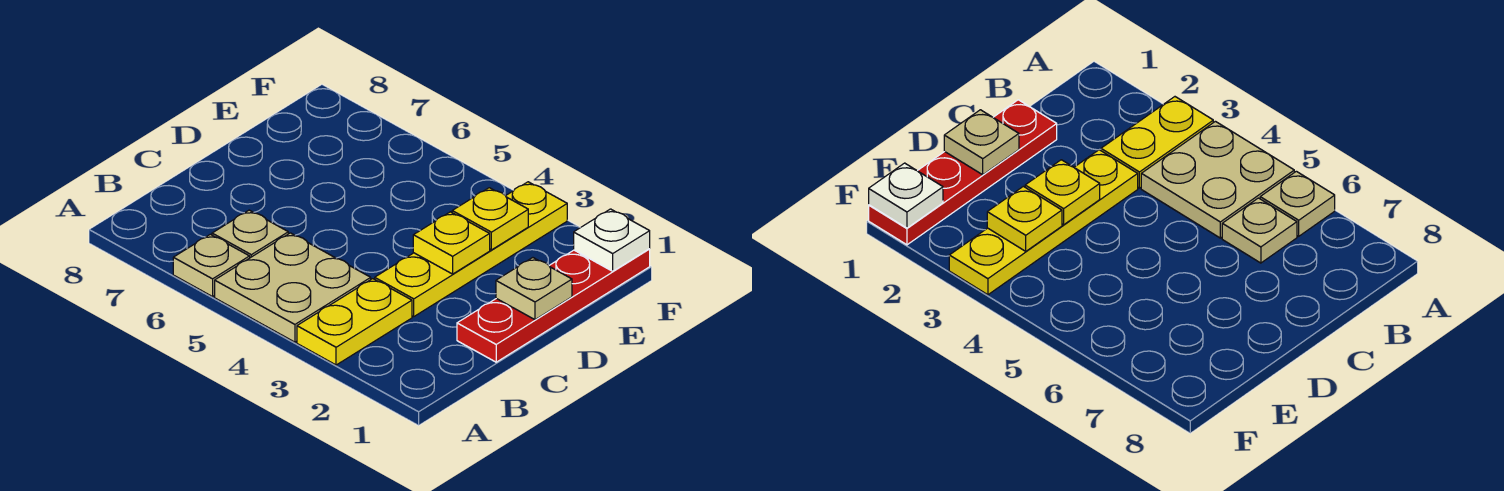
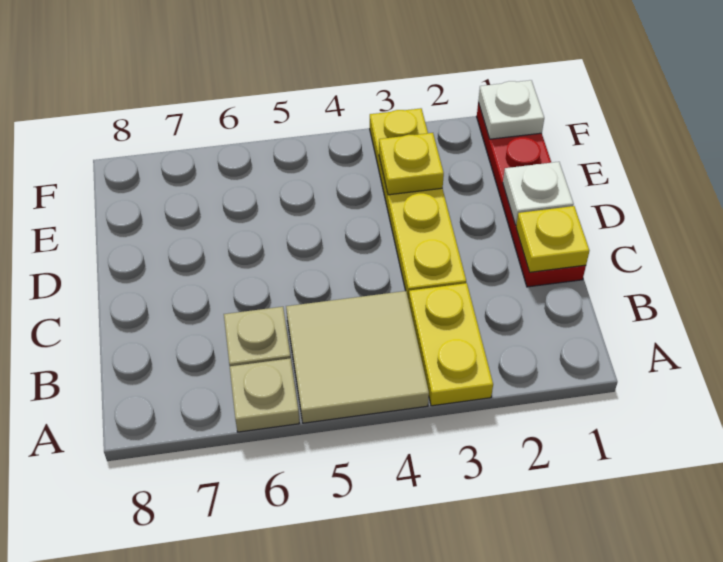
tan 2x2 plate [215,233,371,342] -> tan 2x2 tile [286,291,429,423]
tan 1x1 plate [496,258,572,320] -> white 1x1 plate [503,162,574,225]
yellow 1x1 plate [413,212,490,274] -> yellow 1x1 plate moved to [516,206,589,272]

